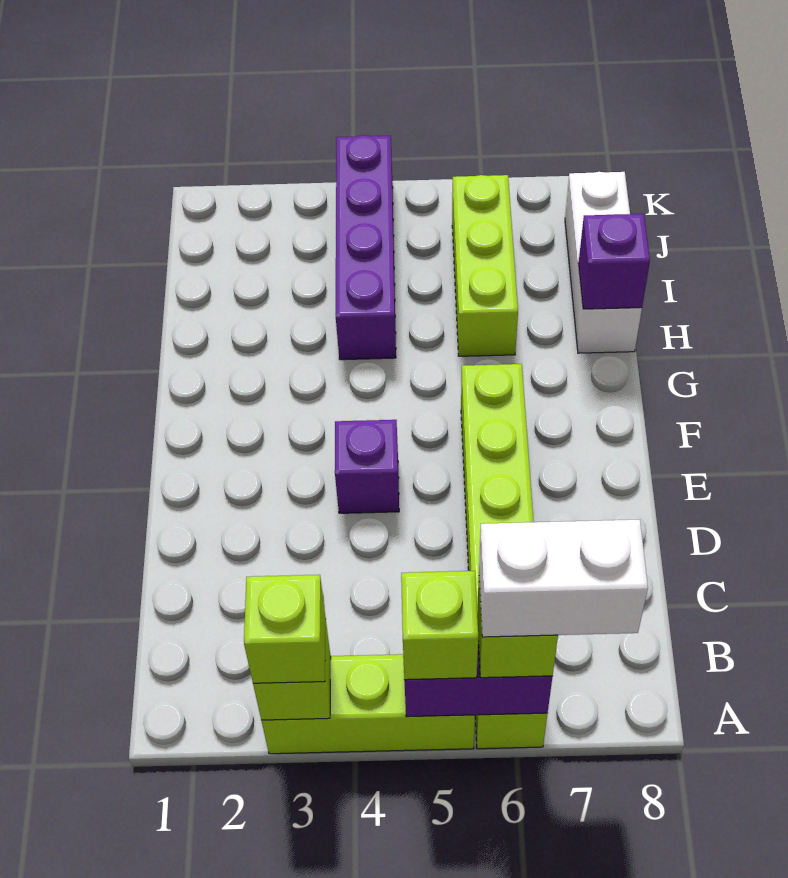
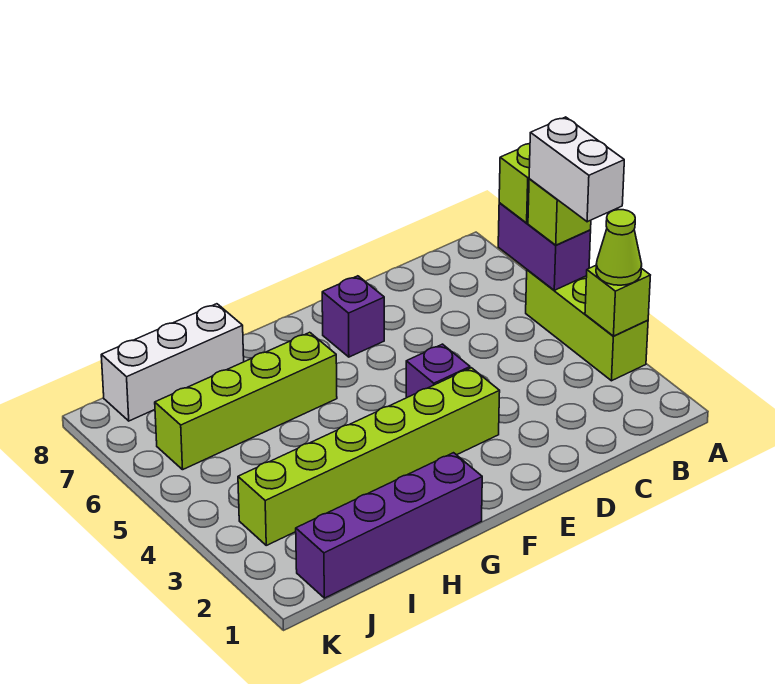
lime 1x1 brick [244,575,326,683] -> lime 1x1 cone [596,210,642,285]
lime 1x6 brick [461,364,547,749] -> lime 1x6 brick moved to [238,368,500,545]
white 1x2 brick [479,520,648,637] -> white 1x2 brick moved to [529,117,624,222]
purple 1x4 brick [336,135,396,360] -> purple 1x4 brick moved to [296,453,482,598]
lime 1x3 brick [452,175,518,356] -> lime 1x4 brick [155,332,337,470]
purple 1x1 brick [578,214,650,309] -> purple 1x1 brick moved to [322,276,384,357]

